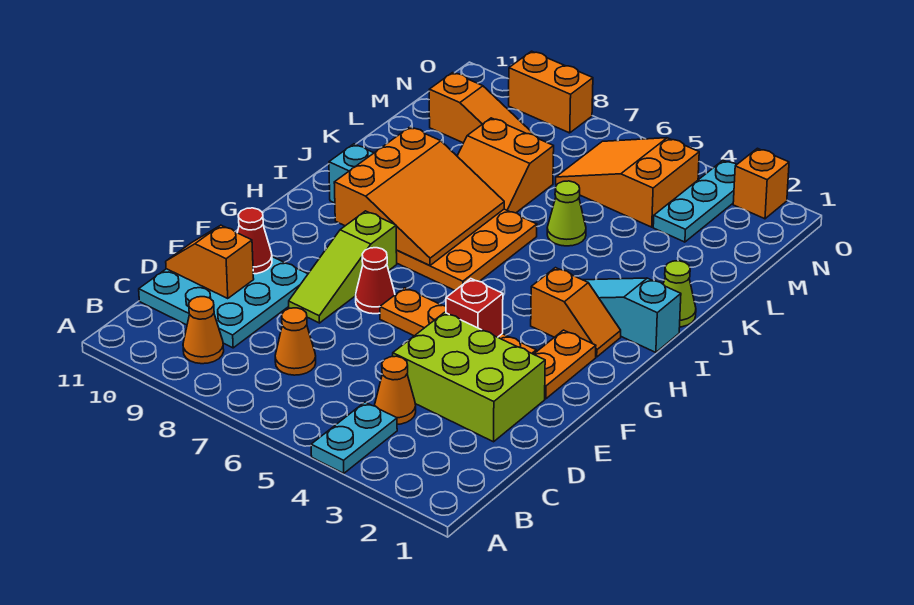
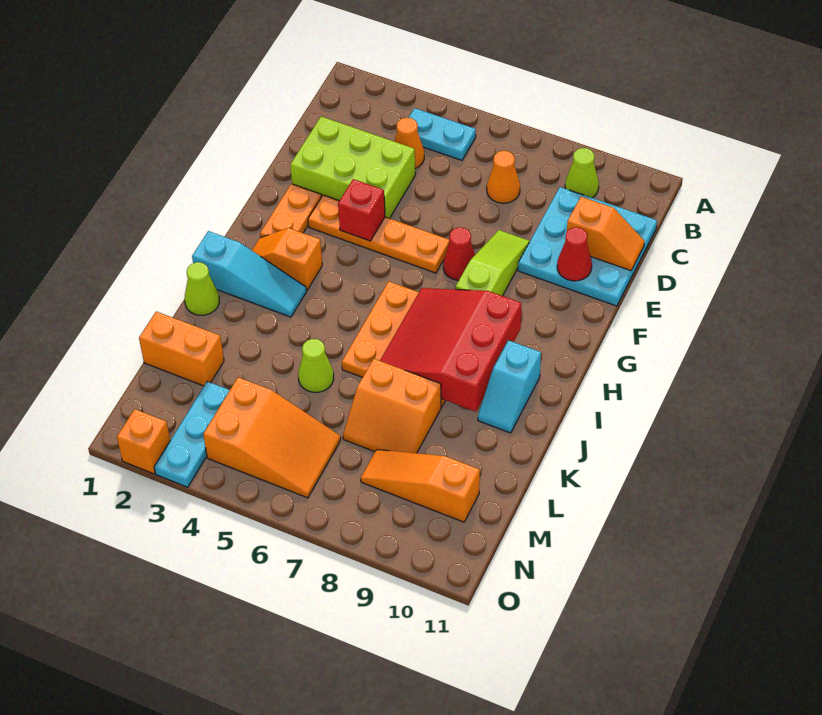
cyan 1x2 plate [311,402,397,473] -> cyan 1x2 plate turned to [409,108,476,160]
orange 1x1 cone [183,297,224,364] -> lime 1x1 cone [565,148,599,198]
orange 3x3 slope [334,127,504,266] -> red 3x3 slope [380,288,522,412]
orange 2x2 slope [457,118,554,213] -> orange 2x2 slope turned to [343,359,441,453]
orange 1x2 brick [509,51,593,133] -> orange 1x2 brick moved to [139,311,224,386]

